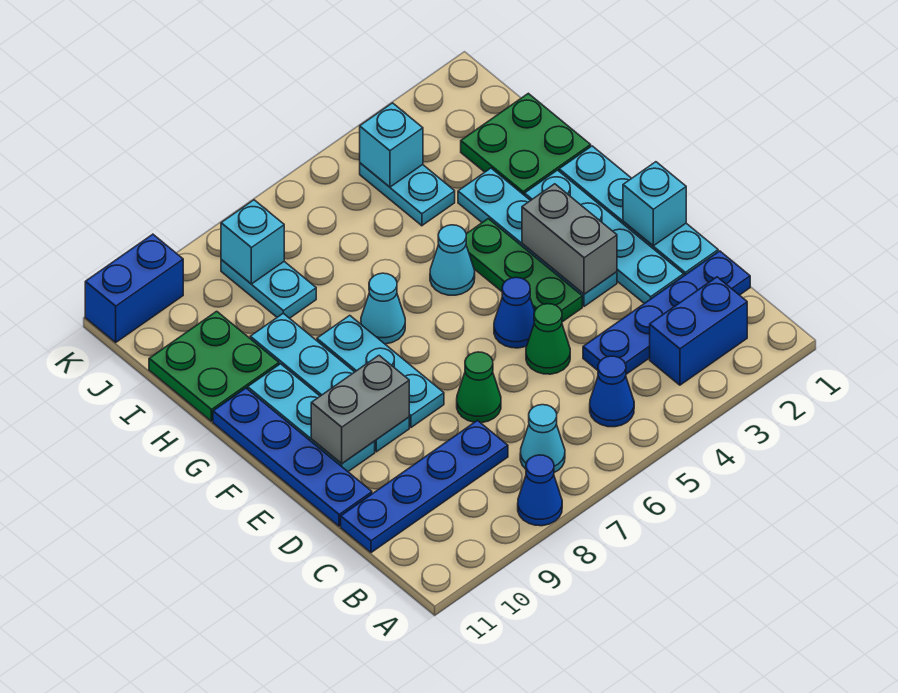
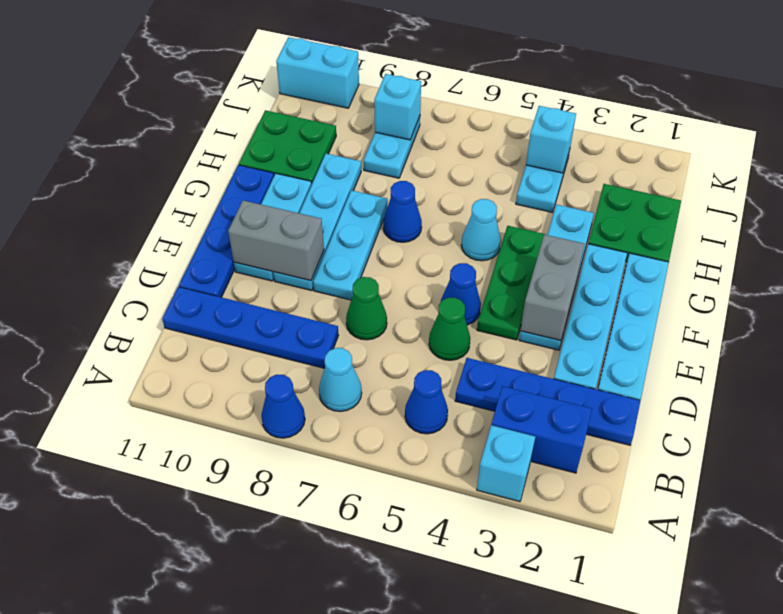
cyan 1x1 brick [623,162,686,246] -> cyan 1x1 brick moved to [477,425,535,502]
cyan 1x1 cone [361,273,405,344] -> blue 1x1 cone [383,181,422,242]
blue 1x2 brick [85,234,183,342] -> cyan 1x2 brick [276,37,359,108]

